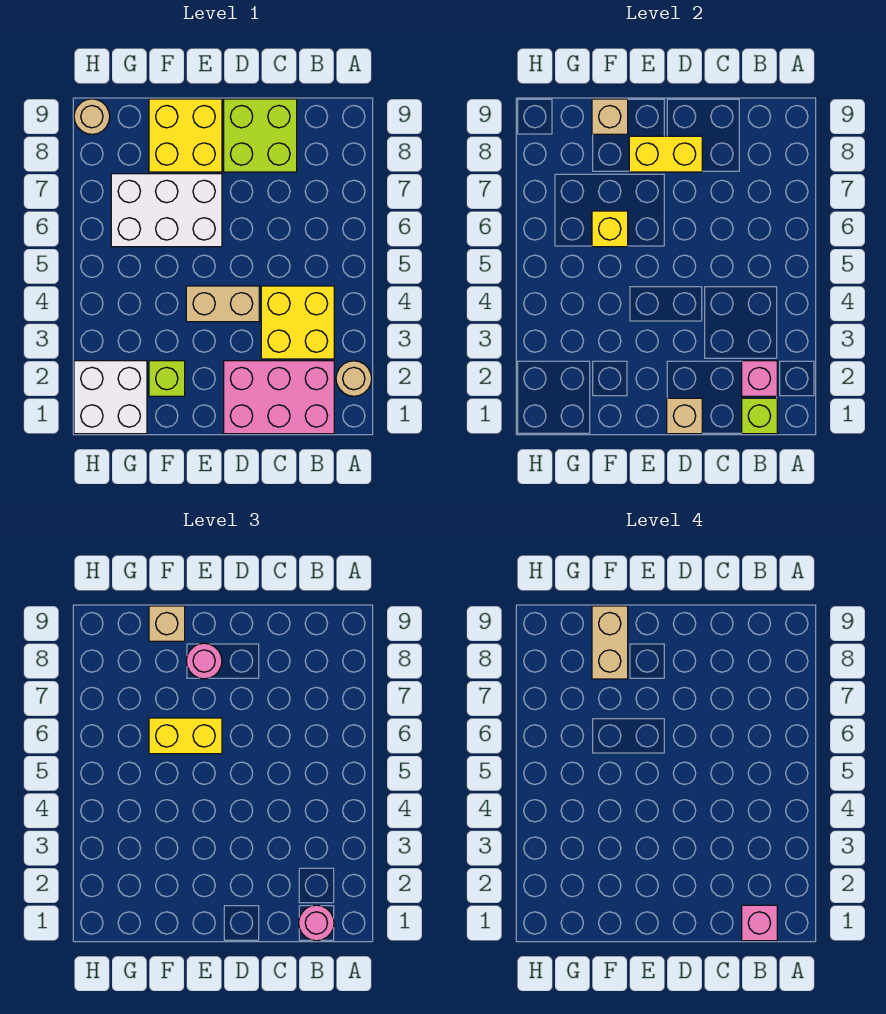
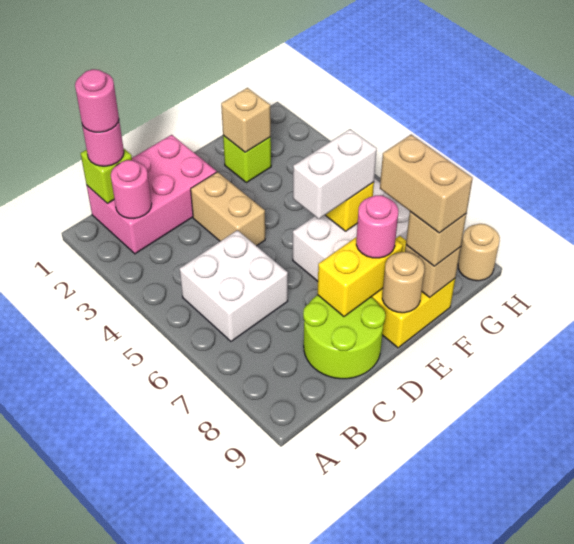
tan 1x1 round brick [336,361,372,396] -> tan 1x1 round brick moved to [382,252,425,313]
pink 1x1 brick [742,905,777,941] -> pink 1x1 round brick [75,69,119,132]
pink 1x1 brick [742,361,777,396] -> pink 1x1 round brick [111,160,152,219]
yellow 2x2 brick [261,286,334,359] -> none
lime 2x2 brick [224,99,297,172] -> lime 2x2 round brick [303,295,385,379]
tan 1x1 brick [667,398,702,434] -> tan 1x1 brick moved to [221,88,271,152]
tan 1x2 brick [186,286,259,322] -> tan 1x2 brick turned to [191,172,265,246]
yellow 1x2 brick [149,718,222,754] -> white 1x2 brick [293,129,377,219]
white 2x2 brick [74,361,147,434] -> white 2x2 brick moved to [180,230,288,341]

